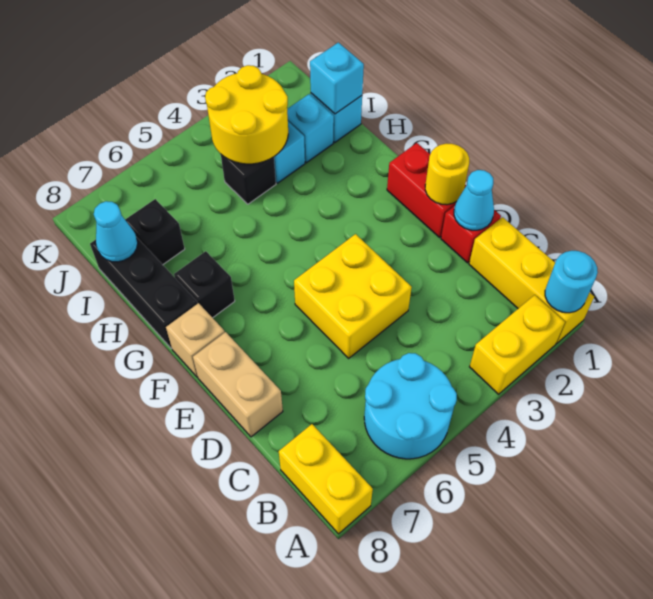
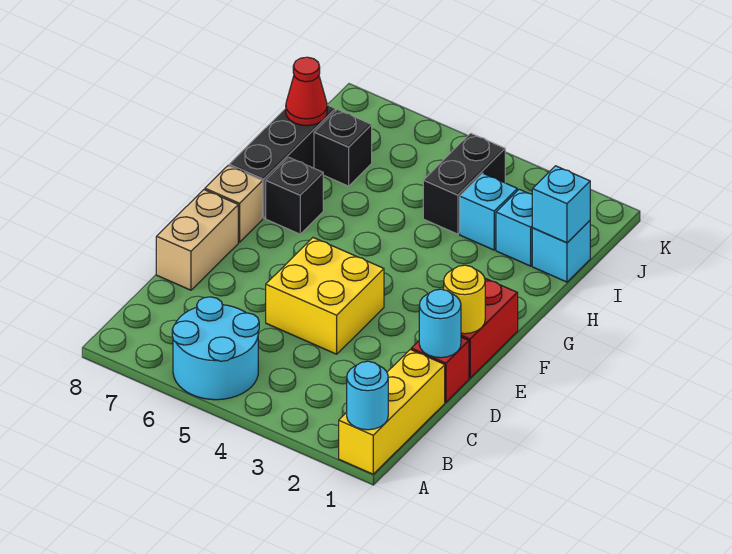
yellow 1x2 brick [470,295,565,394] -> none
yellow 1x2 brick [279,424,373,534] -> none
cyan 1x1 cone [454,170,494,230] -> cyan 1x1 round brick [419,289,461,358]
yellow 2x2 round brick [205,65,288,164] -> none
black 1x1 brick [221,155,276,204] -> black 1x2 brick [423,133,505,234]
cyan 1x1 cone [94,201,138,262] -> red 1x1 cone [286,57,327,126]

